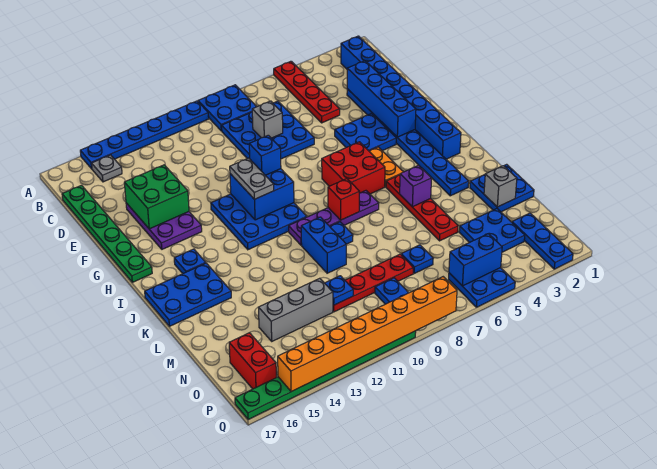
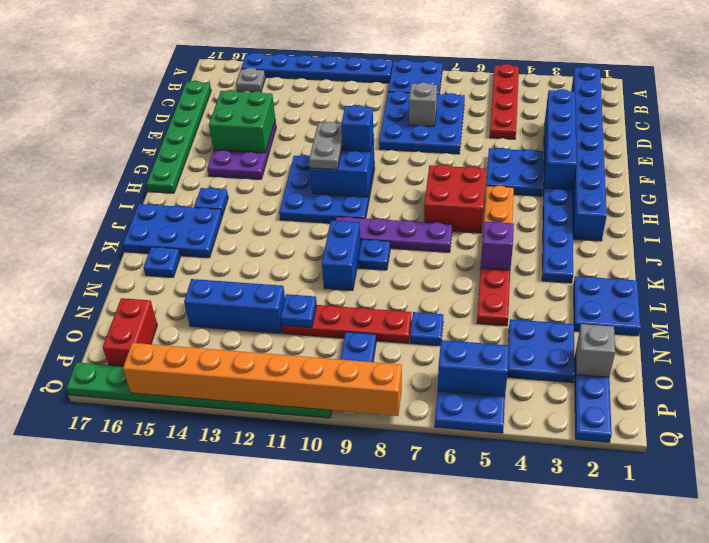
red 1x1 brick [328,179,360,220] -> none
none -> blue 1x1 plate [144,247,180,277]
grey 1x1 brick [484,166,517,207] -> grey 1x1 brick moved to [576,324,615,377]
grey 1x3 brick [258,278,333,341] -> blue 1x3 brick [184,279,285,333]

